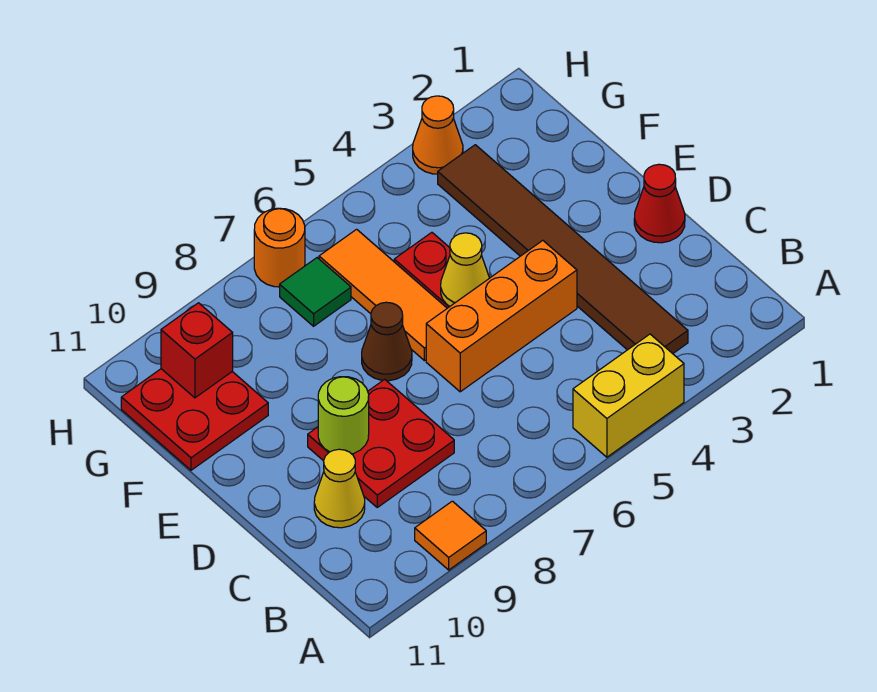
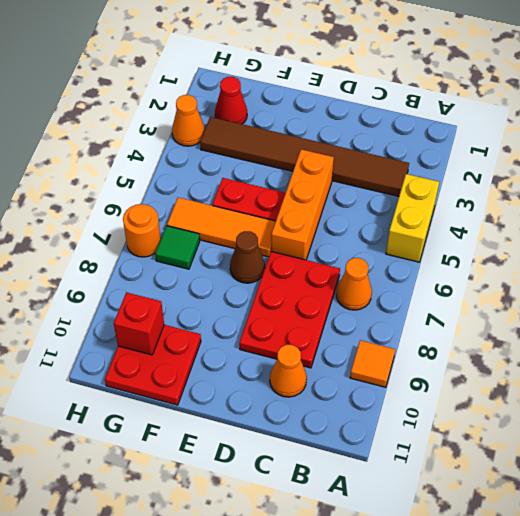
none -> orange 1x1 cone [336,258,372,310]
red 2x2 plate [308,379,454,507] -> red 2x3 plate [239,252,340,368]
yellow 1x1 cone [314,449,365,528] -> orange 1x1 cone [270,345,307,397]
red 1x1 cone [634,164,685,243] -> red 1x1 cone moved to [215,77,247,124]
lime 1x1 round brick [318,377,369,454] -> none
yellow 1x1 cone [441,233,489,306] -> none

